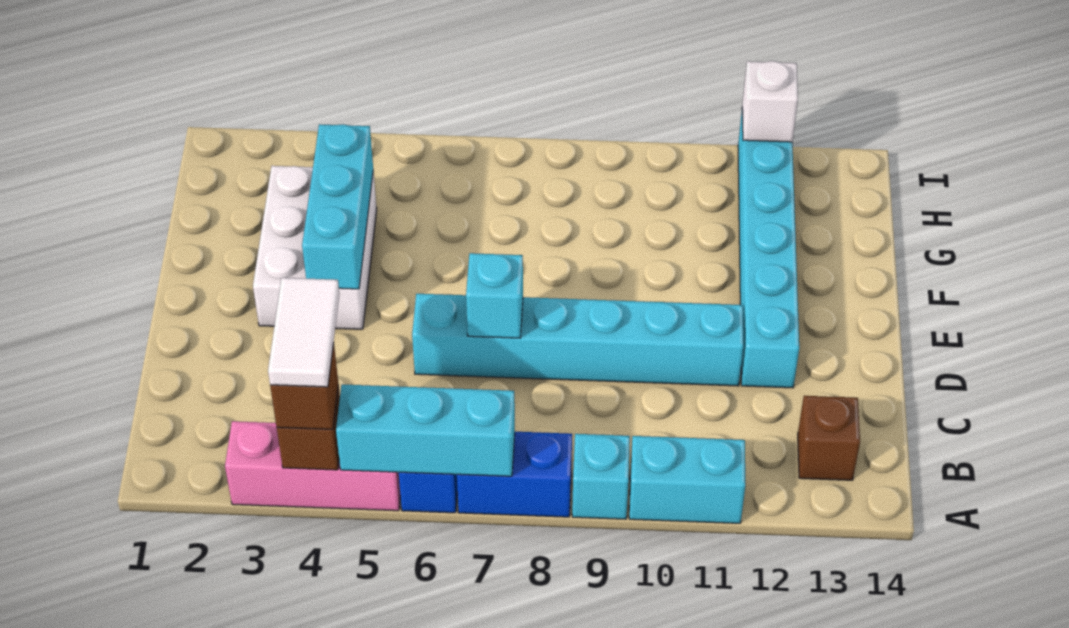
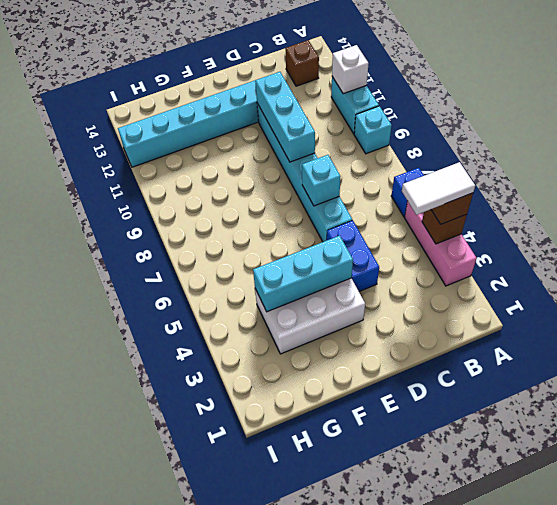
cyan 1x3 brick [336,384,515,476] -> cyan 1x3 brick moved to [255,72,315,162]
blue 1x2 brick [457,432,572,517] -> blue 1x2 brick moved to [327,220,379,291]
white 1x1 brick [742,61,798,142] -> white 1x1 brick moved to [332,45,369,94]

